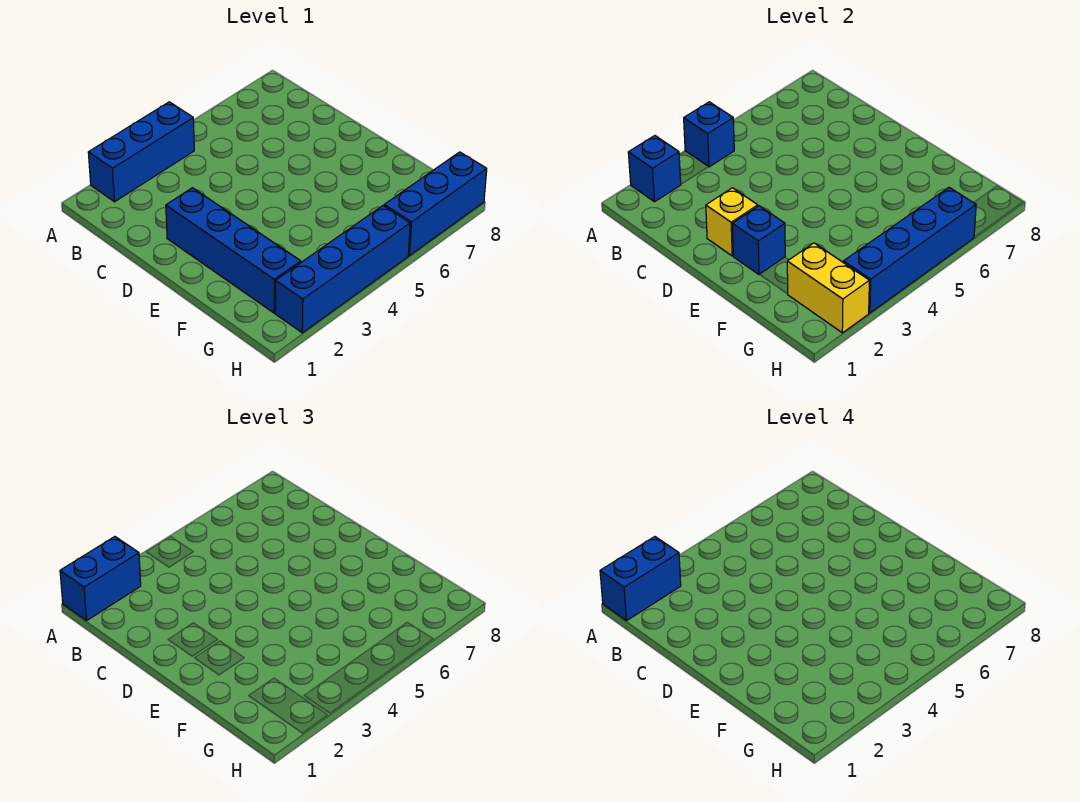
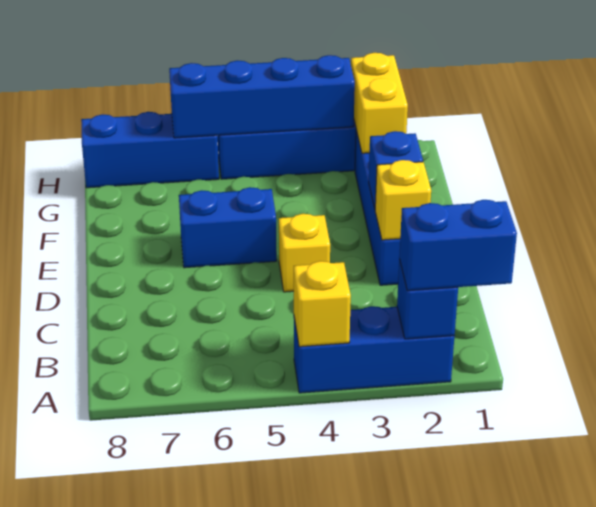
blue 1x2 brick [600,537,681,621] -> blue 1x2 brick moved to [179,187,277,268]
blue 1x1 brick [684,102,734,167] -> yellow 1x1 brick [294,261,351,347]
none -> yellow 1x1 brick [279,214,330,292]

